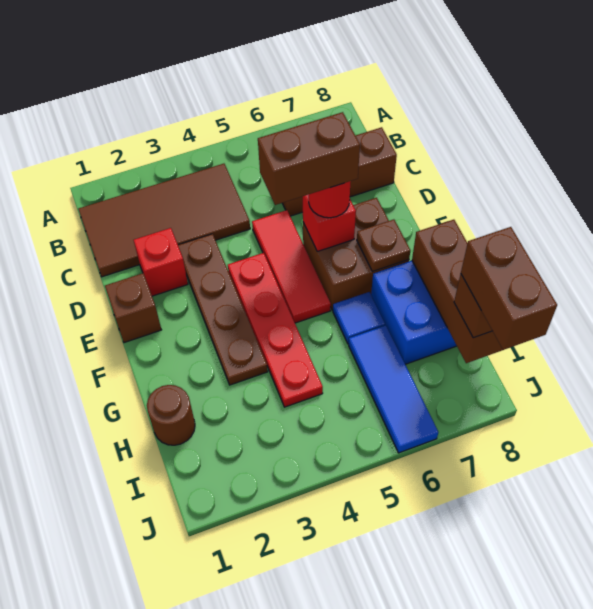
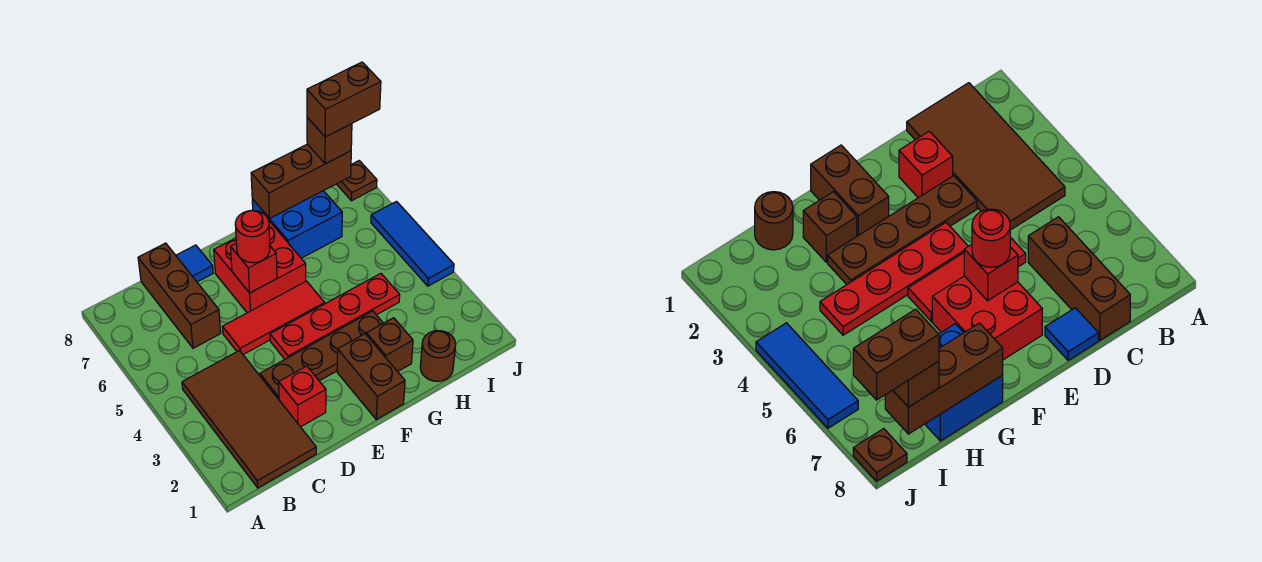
brown 1x1 brick [105,273,161,343] -> brown 1x1 brick moved to [366,318,413,372]
brown 1x2 brick [258,112,360,205] -> brown 1x2 brick moved to [337,334,405,419]
brown 2x2 brick [303,198,409,310] -> red 2x2 brick [214,221,306,313]
brown 1x1 plate [357,219,410,271] -> brown 1x1 plate moved to [337,161,377,201]
blue 1x1 tile [333,292,385,344] -> blue 1x1 tile moved to [176,245,213,282]
blue 1x3 tile [349,325,438,453] -> blue 1x3 tile turned to [371,202,454,286]

